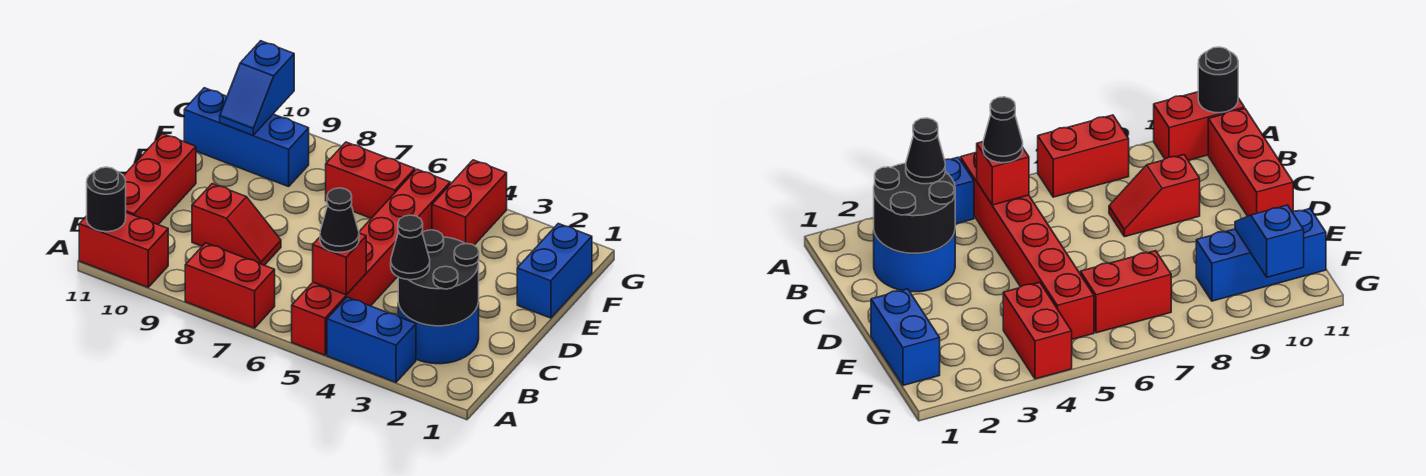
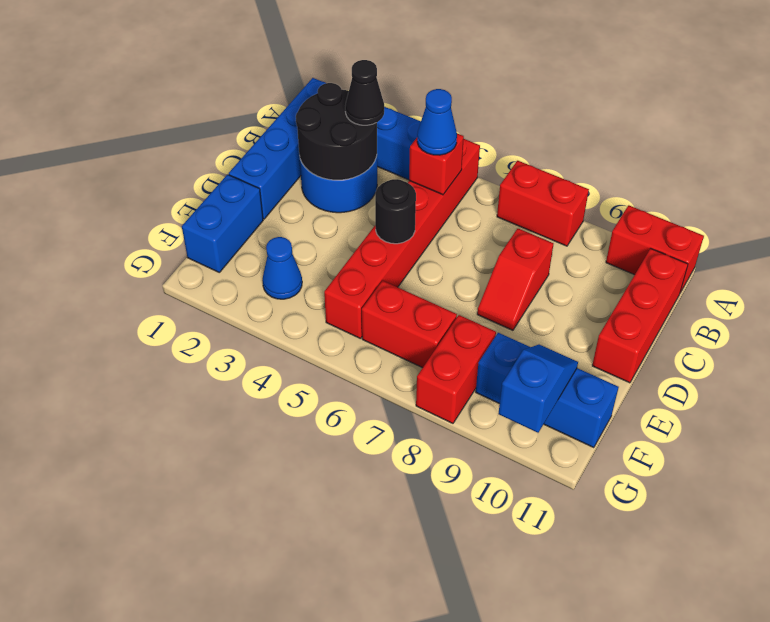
none -> blue 1x4 brick [229,78,326,219]
black 1x1 round brick [87,167,126,232] -> black 1x1 round brick moved to [375,179,416,244]
black 1x1 cone [320,188,359,252] -> blue 1x1 cone [417,89,457,155]
red 1x2 slope [192,184,281,265] -> red 1x2 slope turned to [477,229,554,330]
none -> blue 1x1 cone [262,237,302,299]
red 1x2 brick [432,160,507,245] -> red 1x2 brick moved to [416,315,496,423]

